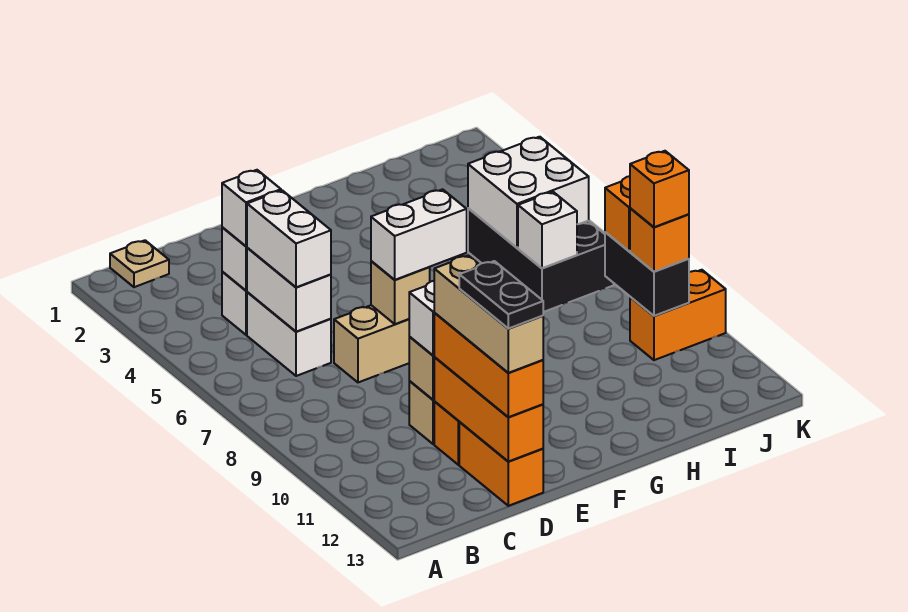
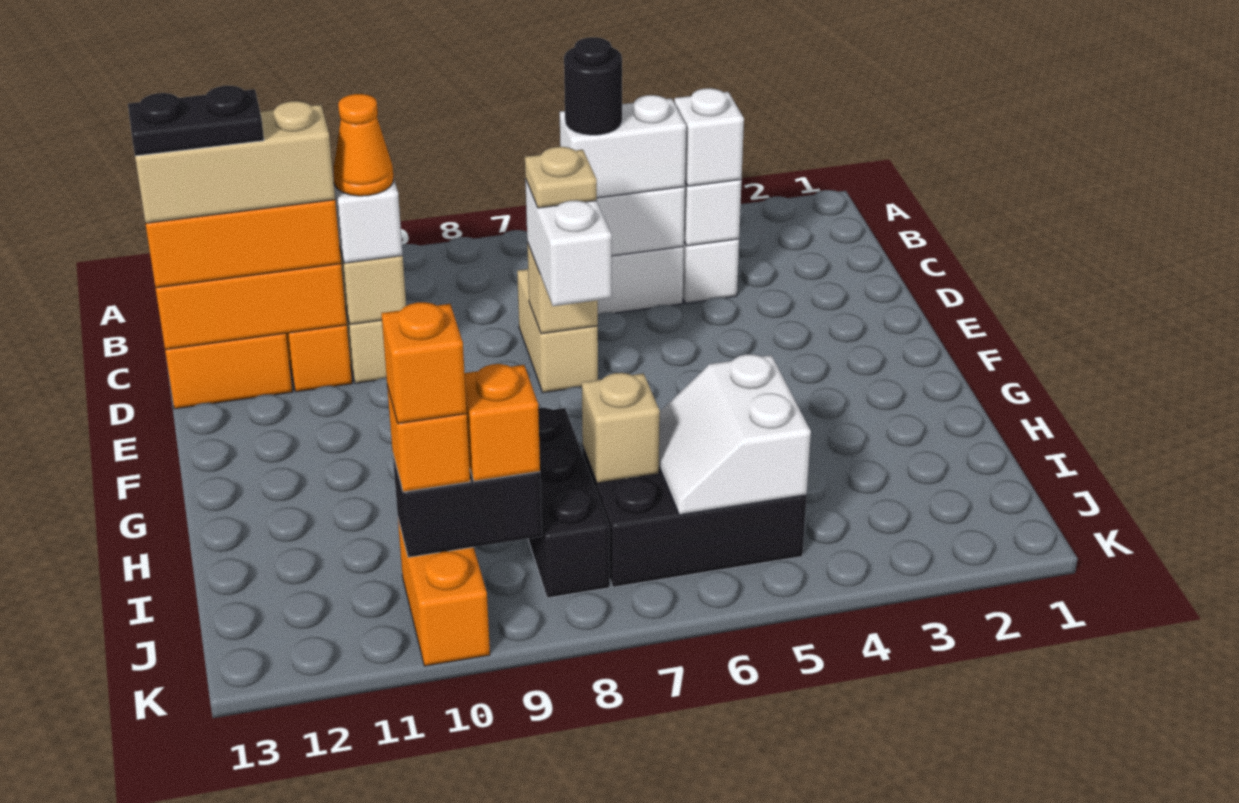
tan 1x1 plate [110,240,169,287] -> tan 1x1 plate moved to [525,147,597,208]
none -> black 1x1 round brick [564,37,622,135]
none -> orange 1x1 cone [333,94,393,196]
none -> black 1x3 brick [528,408,610,598]
white 2x2 brick [468,137,589,248] -> white 2x2 slope [659,354,811,515]
white 1x1 brick [518,192,577,268] -> tan 1x1 brick [582,373,660,483]

